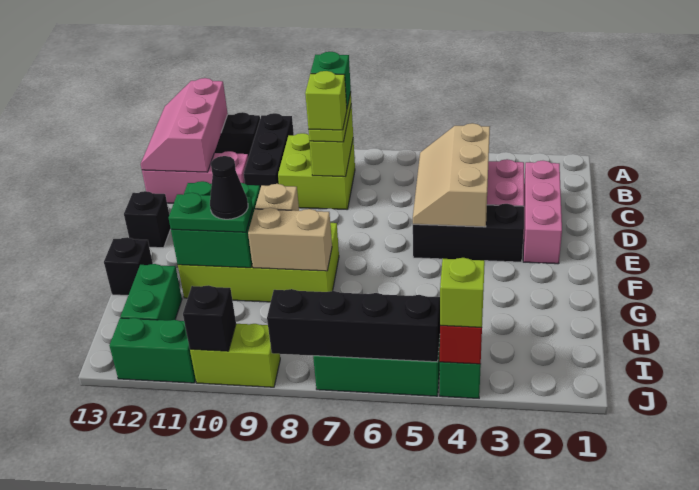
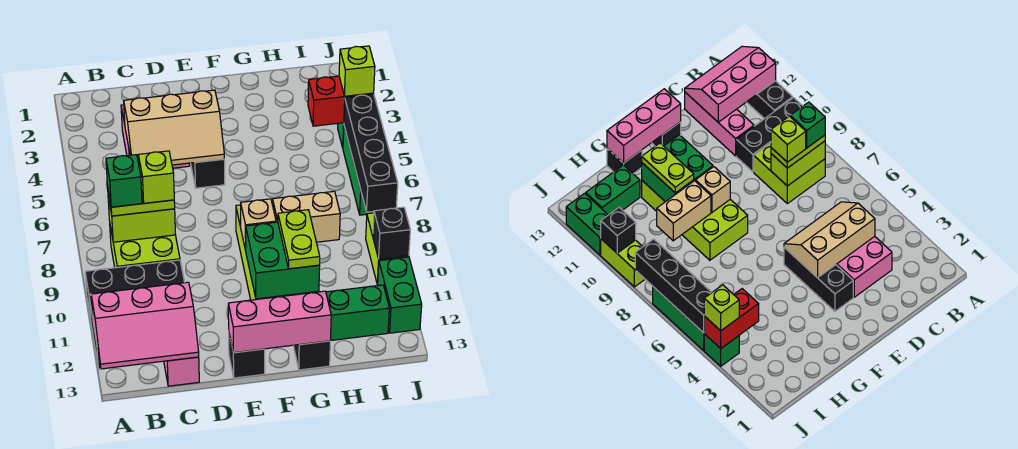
pink 1x3 brick [523,161,562,264] -> pink 1x3 brick moved to [228,291,331,353]
tan 1x2 brick [248,208,332,271] -> tan 1x2 brick turned to [273,191,340,242]
green 1x2 plate [169,193,253,232] -> lime 1x2 plate [278,210,320,269]
black 1x1 cone [210,156,248,219] -> none

